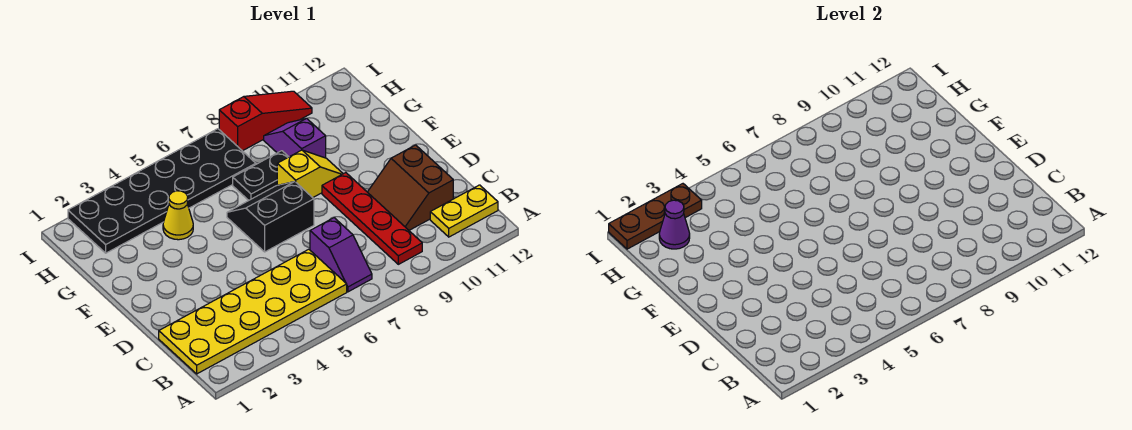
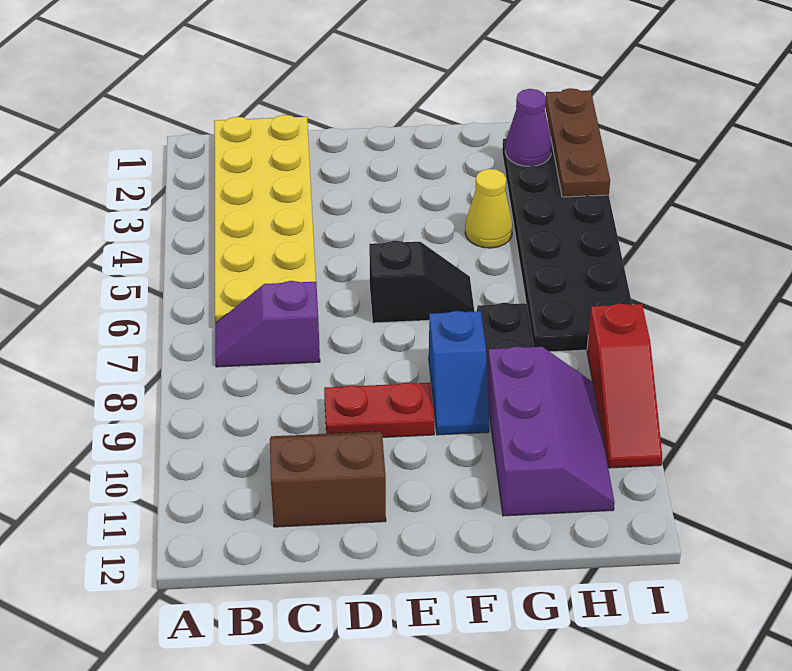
red 1x4 plate [322,173,422,264] -> red 1x2 plate [324,383,434,437]
yellow 1x2 plate [430,185,498,237] -> none
black 2x2 slope [227,182,314,252] -> black 1x2 slope [369,241,474,323]
yellow 1x2 slope [277,150,343,198] -> blue 1x2 slope [429,311,489,435]
purple 1x2 slope [264,118,326,158] -> purple 2x3 slope [487,346,615,516]

